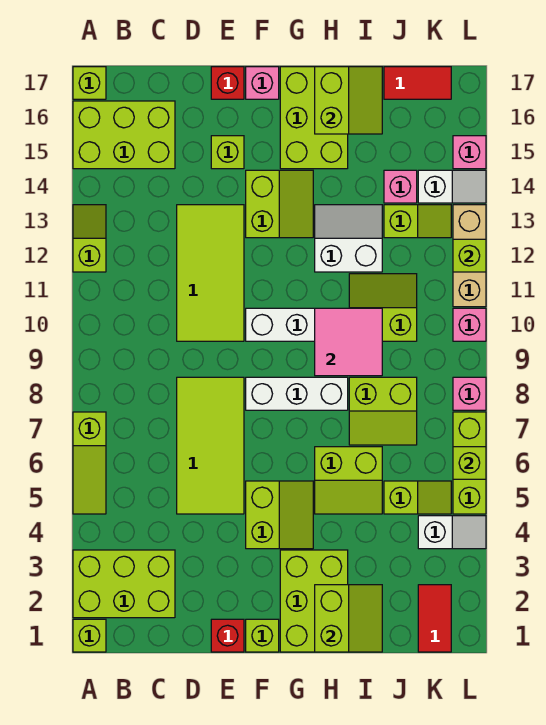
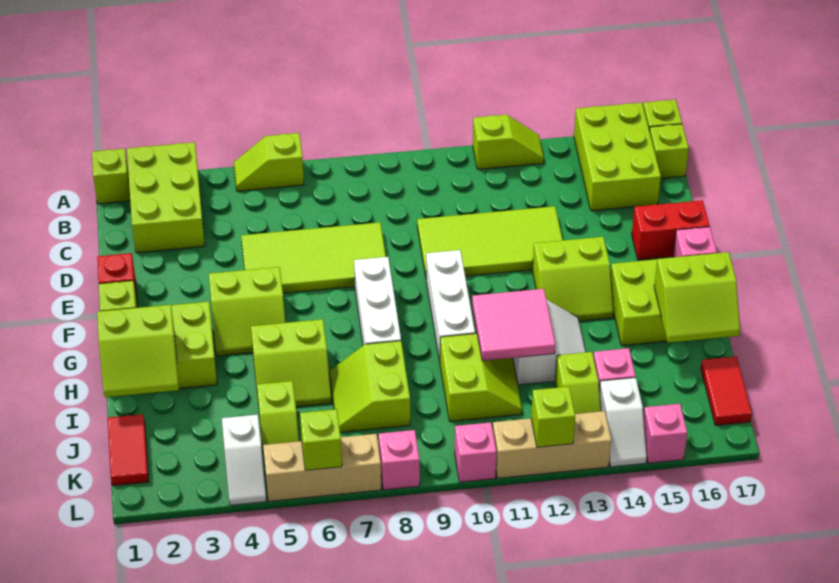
lime 1x3 slope [73,412,106,514] -> lime 1x2 slope [234,133,304,191]
lime 1x1 brick [211,136,244,169] -> lime 1x1 brick moved to [650,124,689,178]
red 1x1 brick [211,67,244,99] -> red 1x2 brick [632,200,710,260]
lime 2x2 slope [315,447,382,514] -> lime 2x2 slope turned to [251,319,332,407]
pink 2x2 tile [315,308,382,376] -> pink 2x2 tile moved to [472,289,555,361]
red 1x2 tile [418,585,451,652] -> red 1x2 tile turned to [108,414,149,486]
lime 1x3 brick [453,412,486,514] -> tan 1x3 brick [263,434,381,501]

